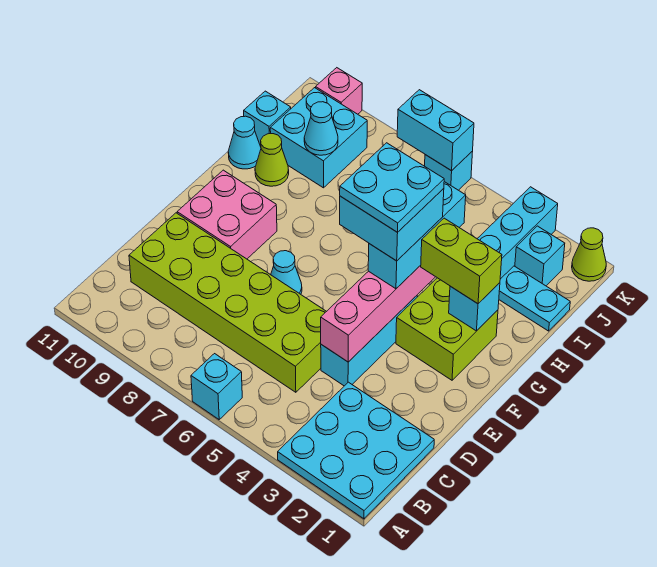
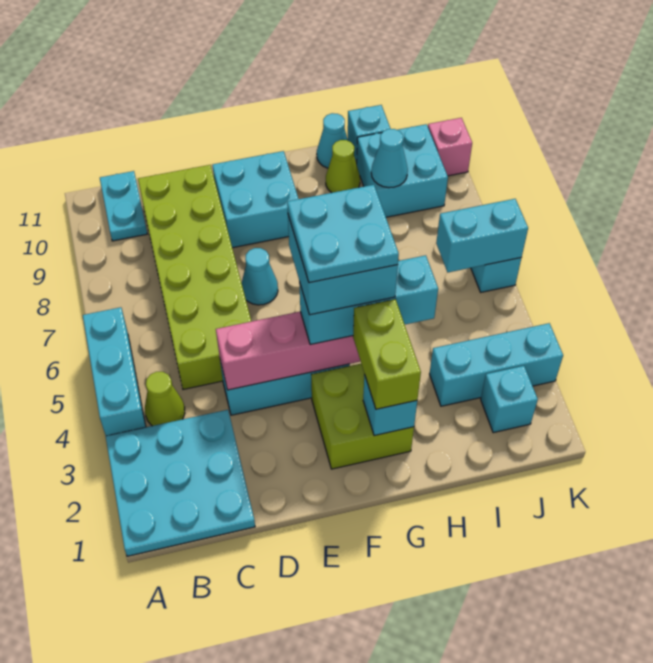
cyan 1x1 brick [191,354,242,419] -> cyan 1x3 brick [83,307,146,436]
pink 2x2 brick [177,170,277,259] -> cyan 2x2 brick [212,151,298,248]
cyan 1x2 plate [499,266,570,331] -> cyan 1x2 plate moved to [100,171,147,241]
lime 1x1 cone [572,228,606,281] -> lime 1x1 cone moved to [145,372,185,426]
cyan 1x2 brick [397,90,474,171] -> cyan 1x2 brick turned to [436,199,528,272]

